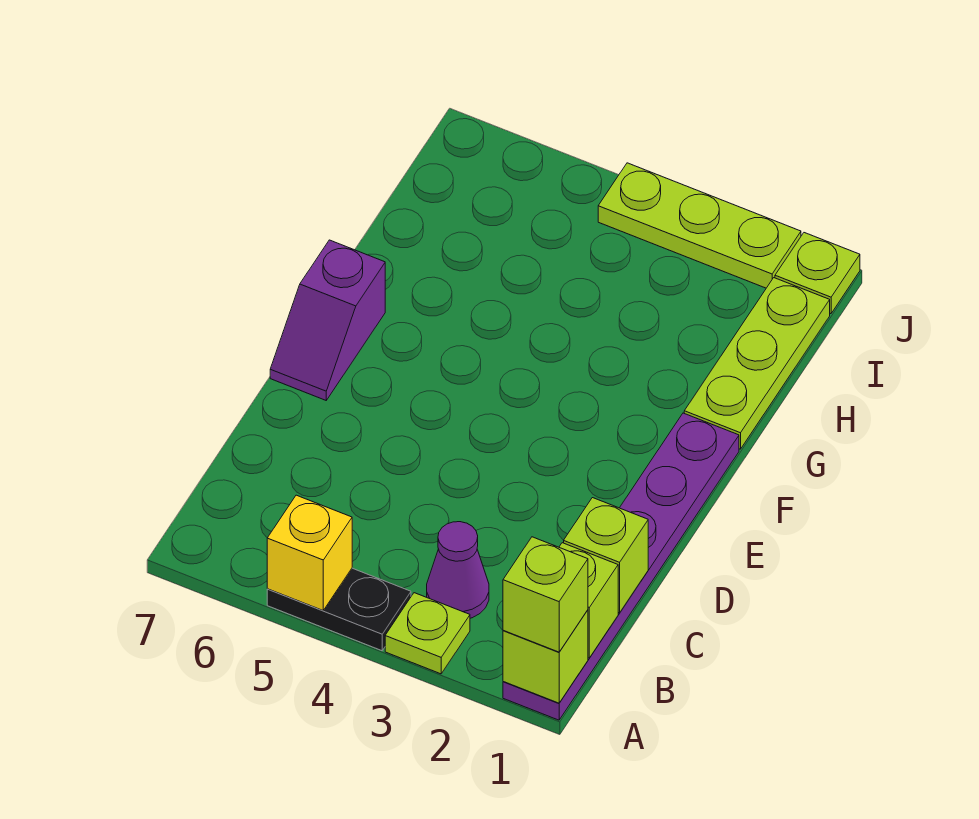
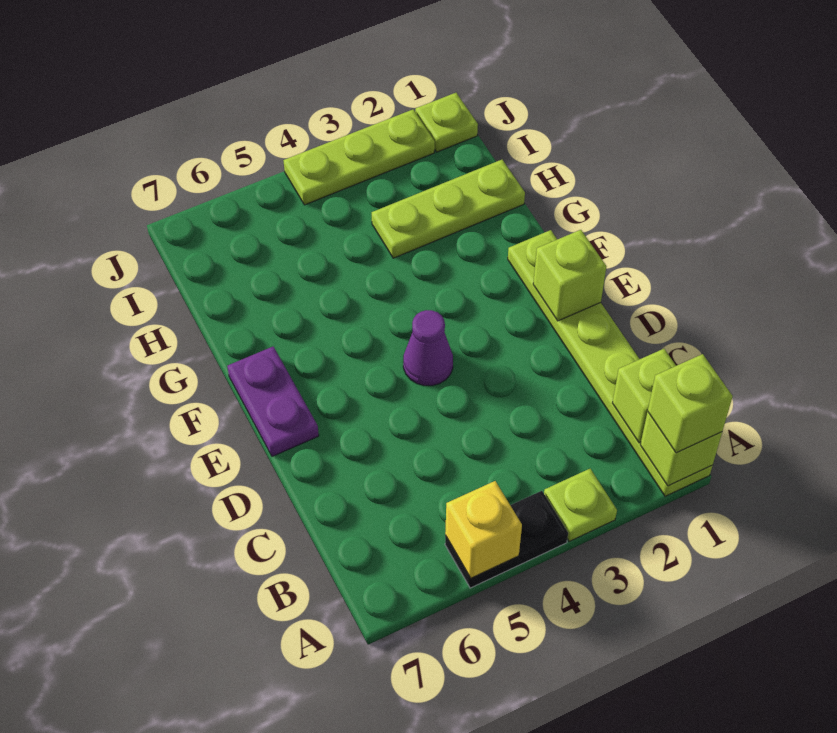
purple 1x6 plate [503,413,739,720] -> lime 1x6 plate [508,230,713,496]
purple 1x1 cone [427,522,489,618] -> purple 1x1 cone moved to [403,310,453,386]
lime 1x1 brick [564,498,648,613] -> lime 1x1 brick moved to [533,230,607,321]
purple 1x2 slope [270,240,385,400] -> purple 1x2 plate [227,347,319,456]
lime 1x3 plate [684,278,830,449] -> lime 1x3 plate turned to [372,160,525,258]

